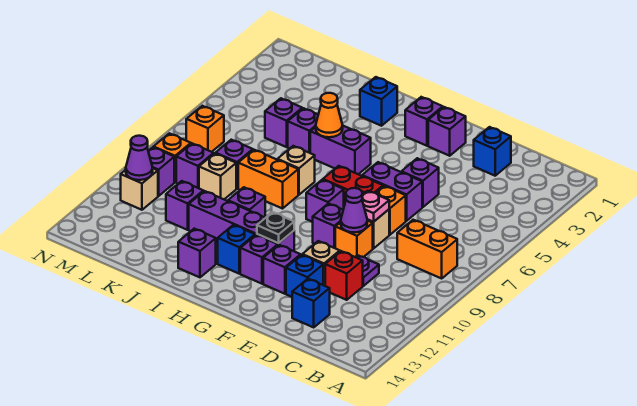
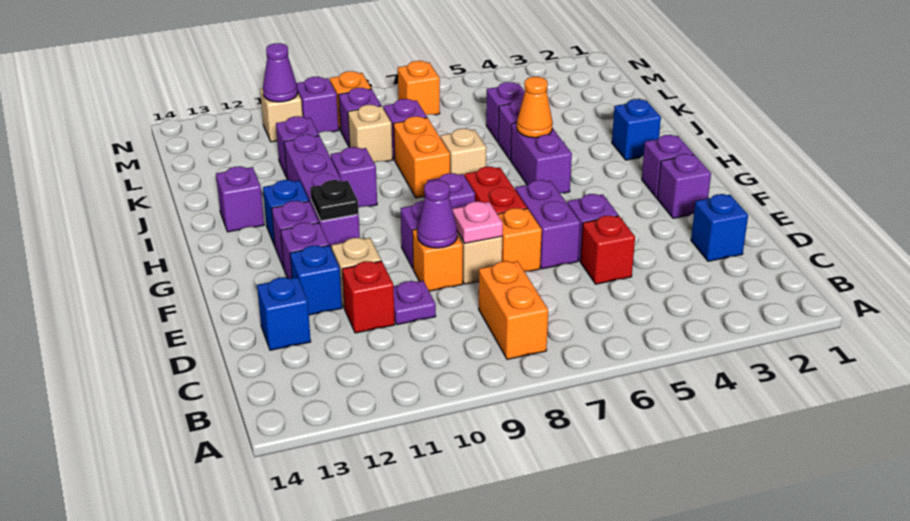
none -> red 1x1 brick [580,215,635,284]

